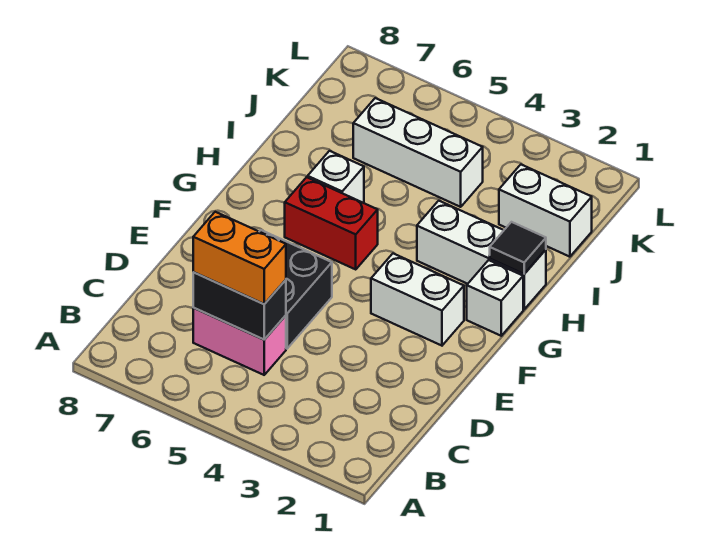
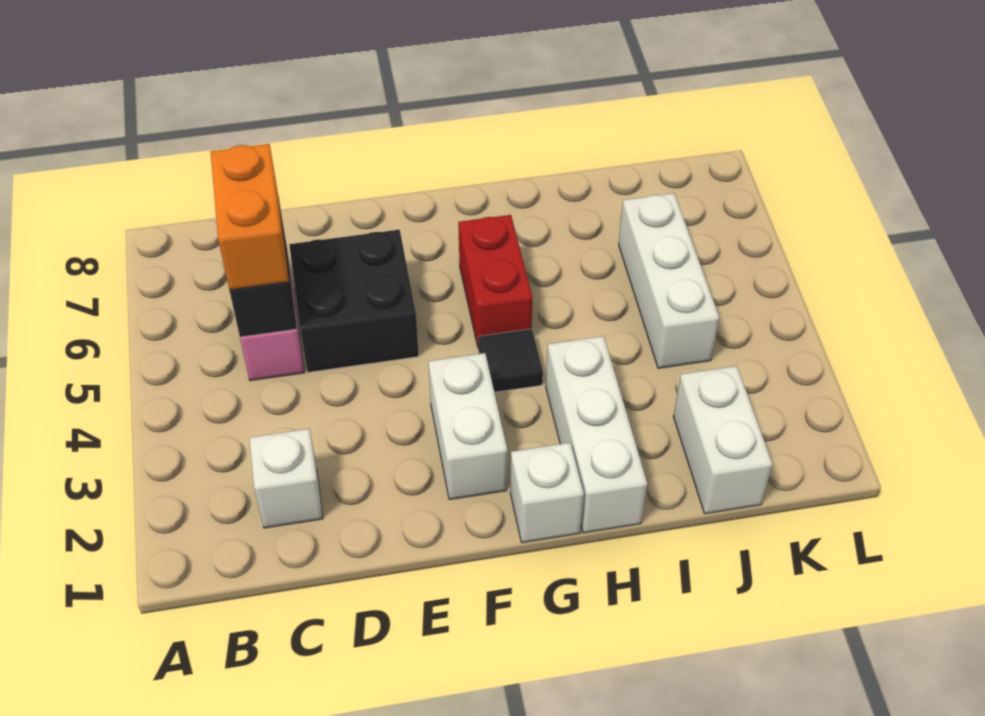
black 1x1 tile [490,222,546,274] -> black 1x1 tile moved to [478,329,543,392]
white 1x1 brick [308,151,364,203] -> white 1x1 brick moved to [249,429,323,528]

